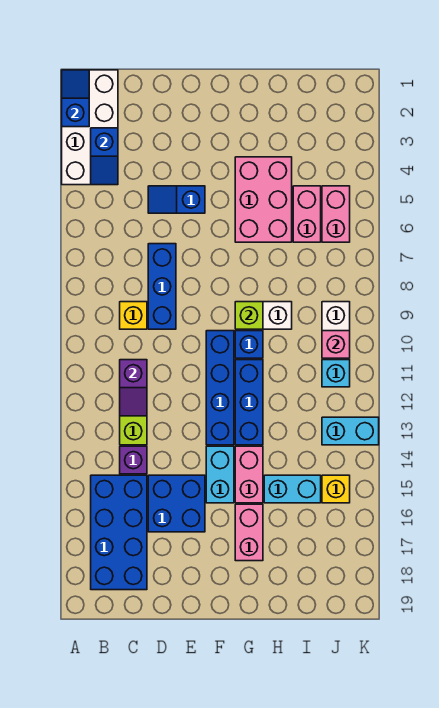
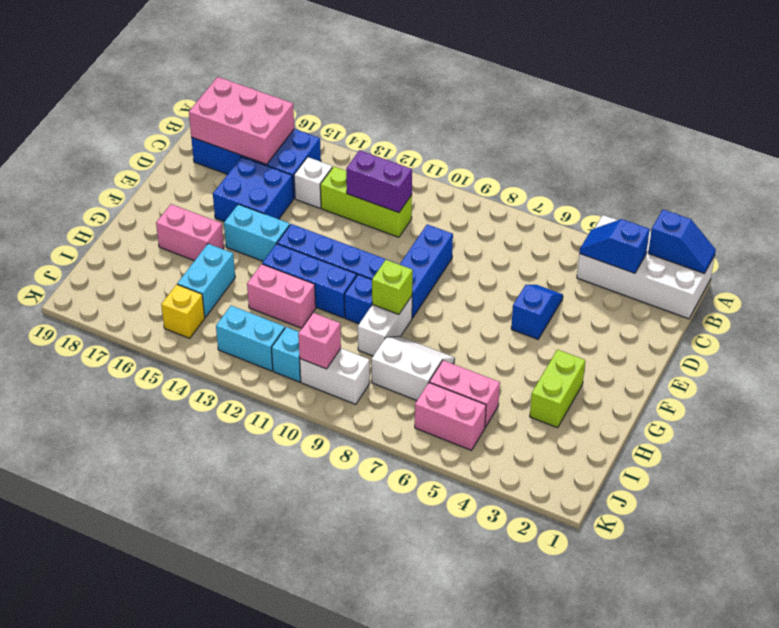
yellow 1x1 brick [120,302,147,329] -> none
purple 1x2 slope [120,360,147,416] -> purple 1x2 brick [346,150,412,213]
purple 1x1 brick [120,446,147,474] -> white 1x1 brick [294,157,332,208]
blue 1x3 brick [148,244,176,329] -> blue 1x3 brick turned to [400,224,453,318]
none -> lime 1x2 brick [530,350,585,428]
pink 2x3 brick [235,157,292,242] -> pink 2x3 brick moved to [189,77,294,164]
pink 1x2 brick [235,446,263,503] -> pink 1x2 brick moved to [247,264,316,328]
none -> white 2x2 slope [372,336,455,401]
cyan 1x2 brick [322,417,379,445] -> cyan 1x2 brick turned to [216,306,285,371]

